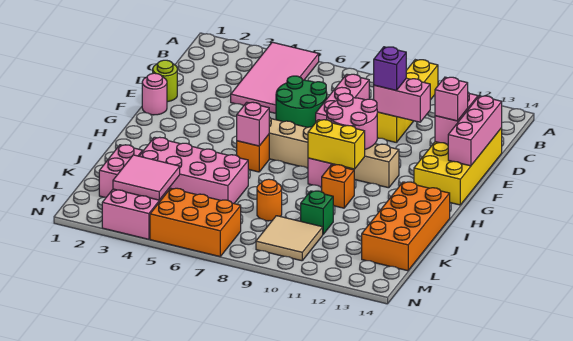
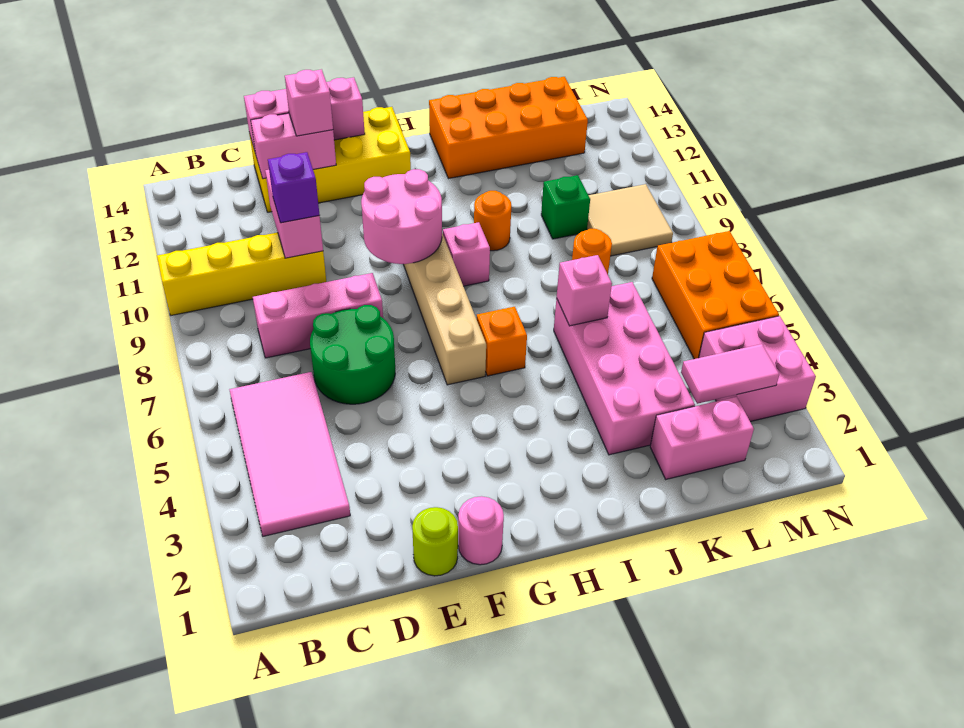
pink 2x4 tile [231,42,319,113] -> pink 2x4 tile turned to [229,372,350,536]
pink 1x1 brick [237,102,269,146] -> pink 1x1 brick moved to [557,255,612,326]
yellow 1x2 brick [308,120,365,169] -> none
orange 1x1 brick [322,165,354,208] -> orange 1x1 round brick [474,191,511,251]
pink 2x2 tile [113,155,180,200] -> pink 1x2 tile [681,344,779,404]

